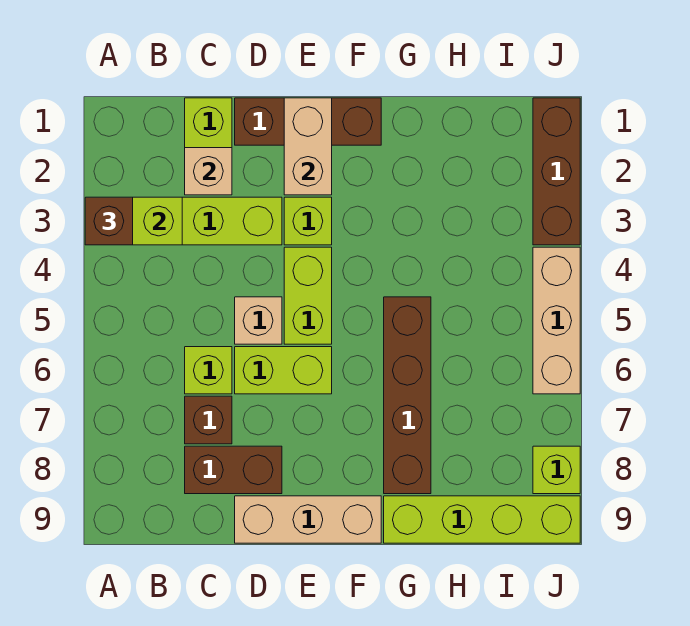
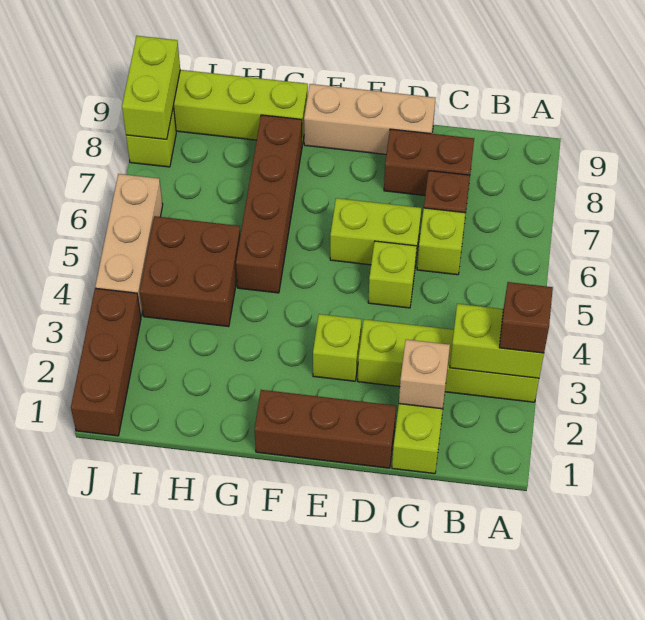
tan 1x1 brick [235,297,282,344] -> lime 1x1 brick [368,241,417,308]
tan 1x2 brick [284,98,332,195] -> none
lime 1x2 brick [284,247,332,344] -> lime 1x2 brick moved to [122,36,180,139]
none -> brown 2x2 brick [140,216,240,327]

